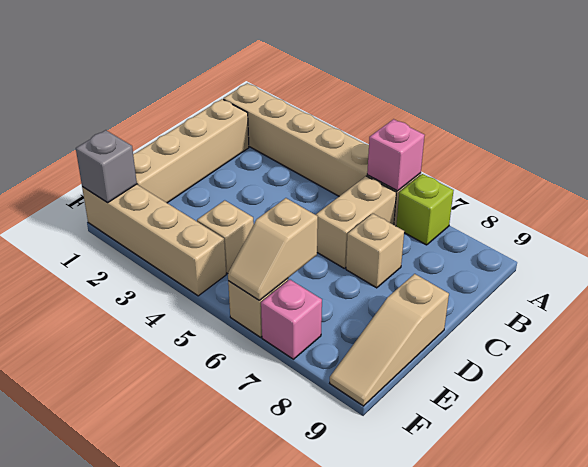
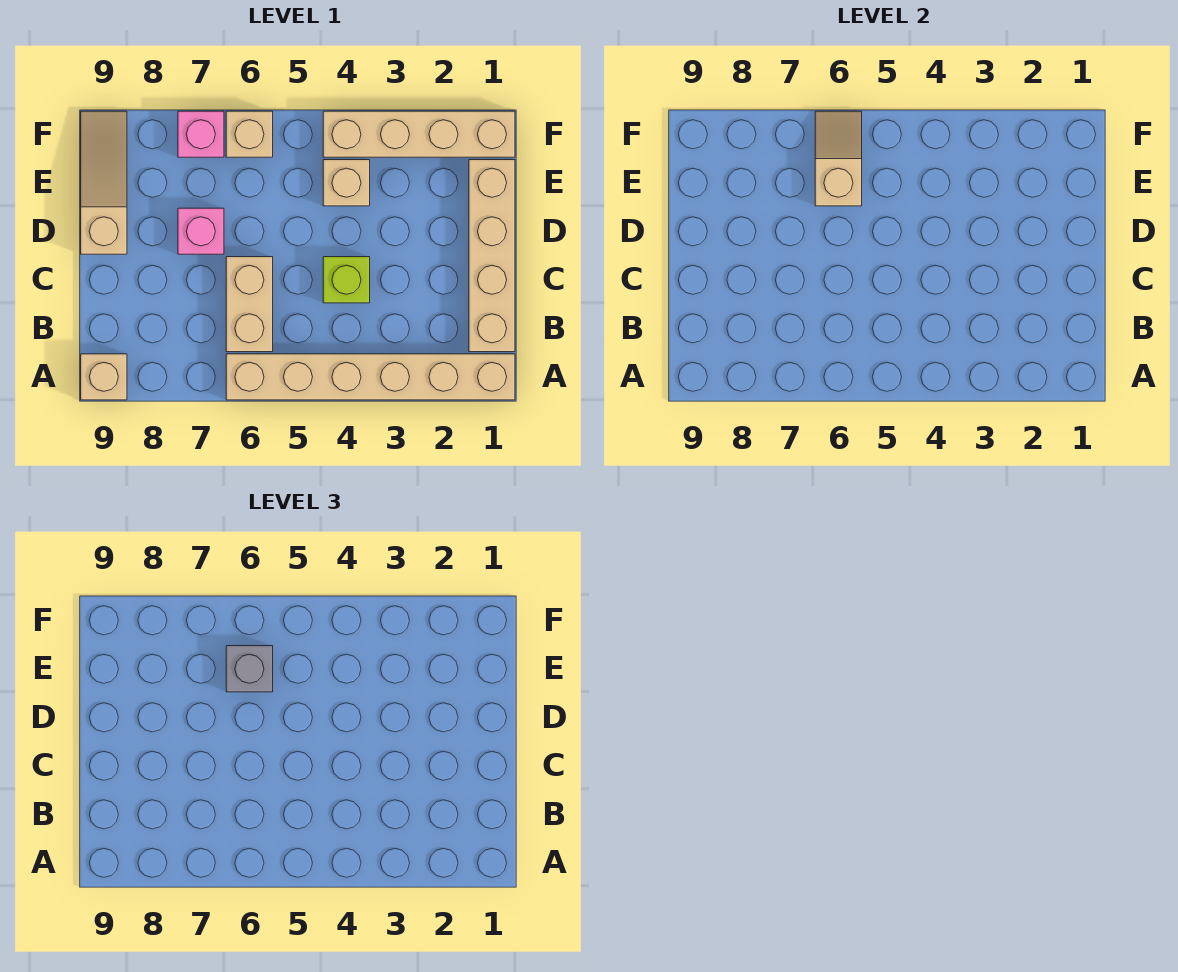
pink 1x1 brick [367,119,425,191] -> pink 1x1 brick moved to [178,208,224,254]
lime 1x1 brick [396,174,454,245] -> lime 1x1 brick moved to [323,257,370,303]
tan 1x1 brick [346,213,404,288] -> tan 1x1 brick moved to [81,354,127,400]
grey 1x1 brick [76,130,137,203] -> grey 1x1 brick moved to [226,646,273,692]

